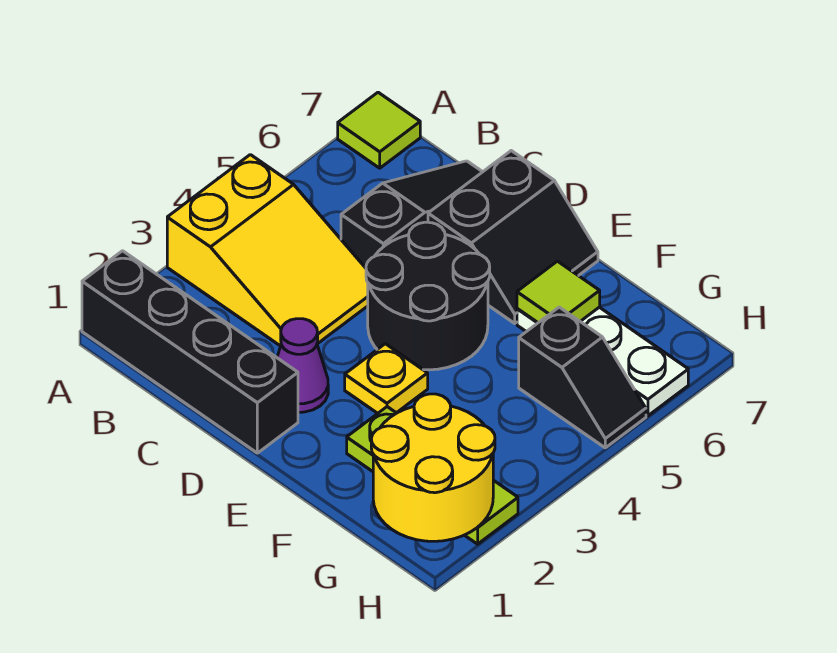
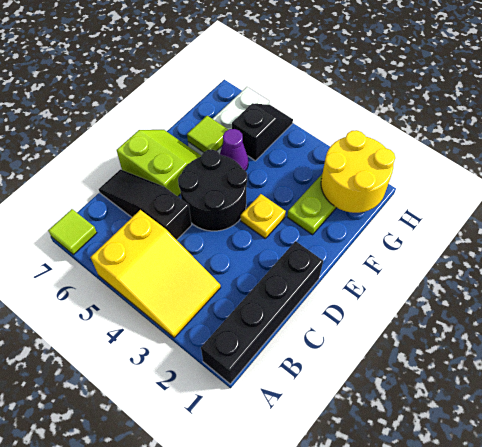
yellow 2x3 slope [167,155,368,346] -> yellow 2x3 slope turned to [91,210,221,338]
purple 1x1 cone [277,319,328,412] -> purple 1x1 cone moved to [220,129,248,171]
black 2x2 slope [428,151,598,323] -> lime 2x2 slope [117,130,201,196]

